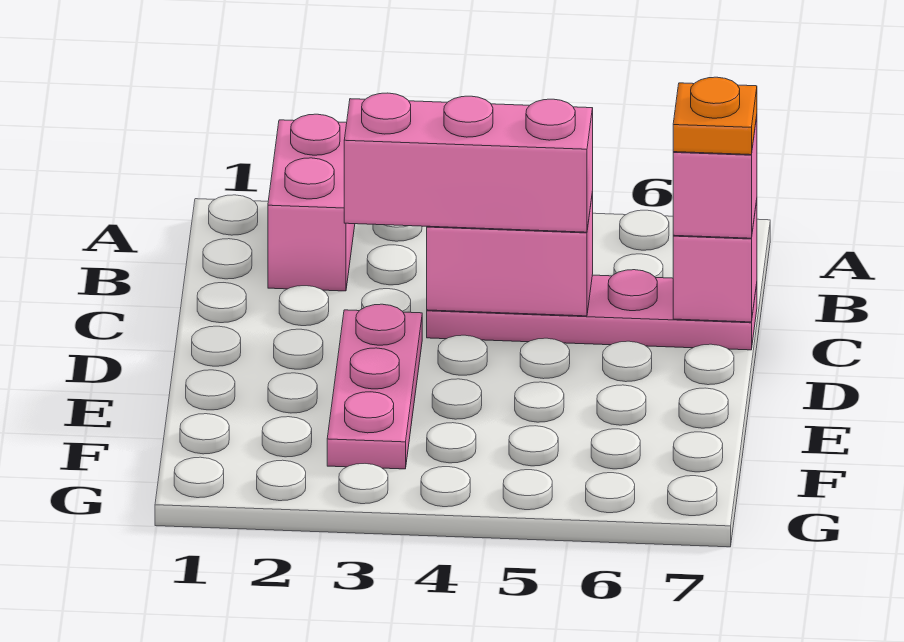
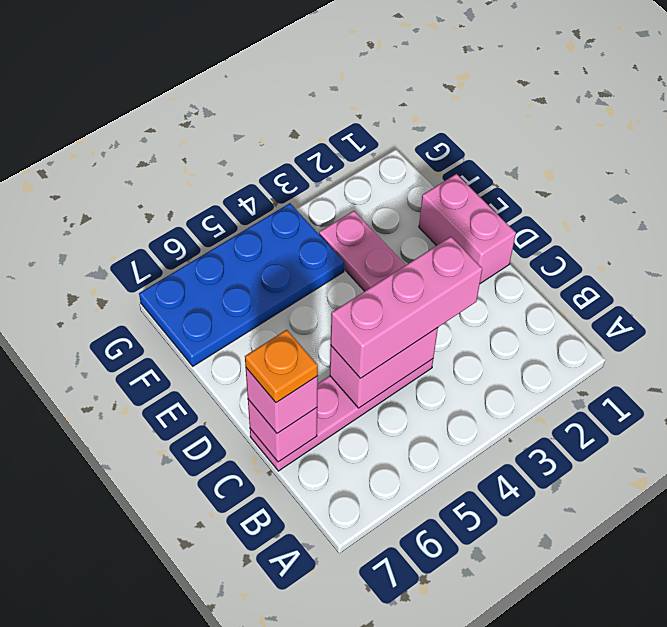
pink 1x2 brick [268,114,355,291] -> pink 1x2 brick moved to [419,174,516,284]
none -> blue 2x4 plate [139,203,344,366]

